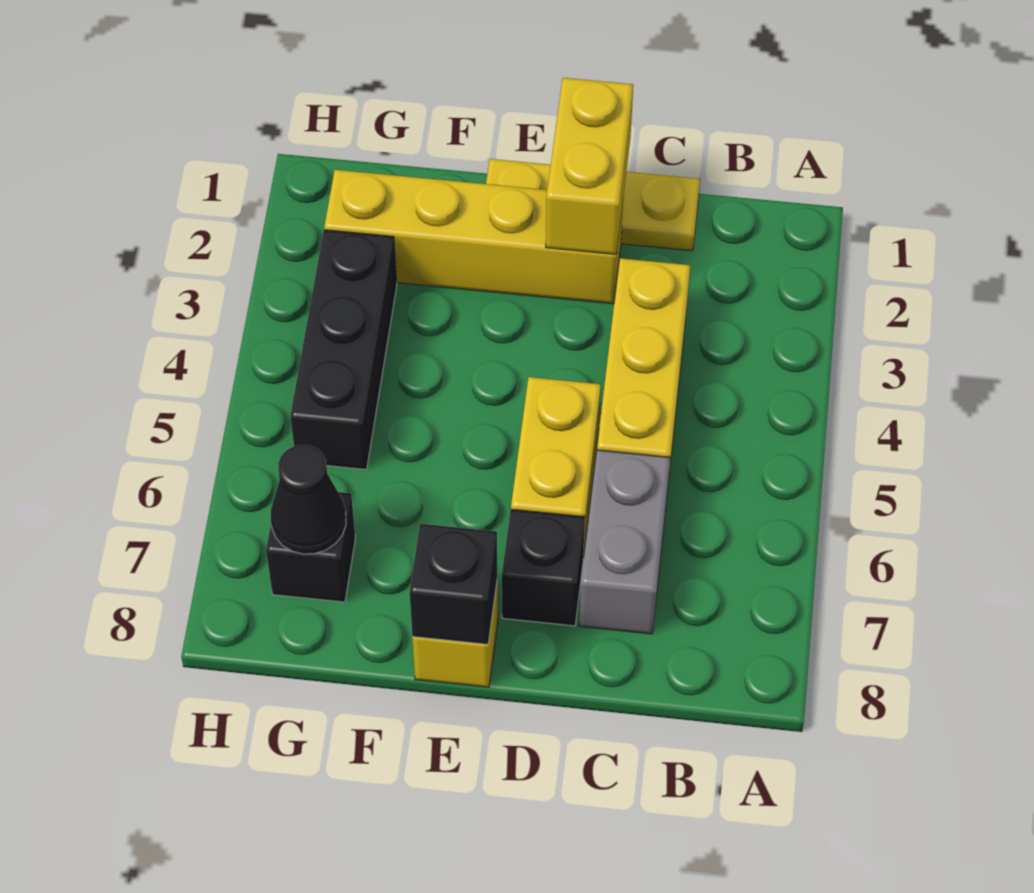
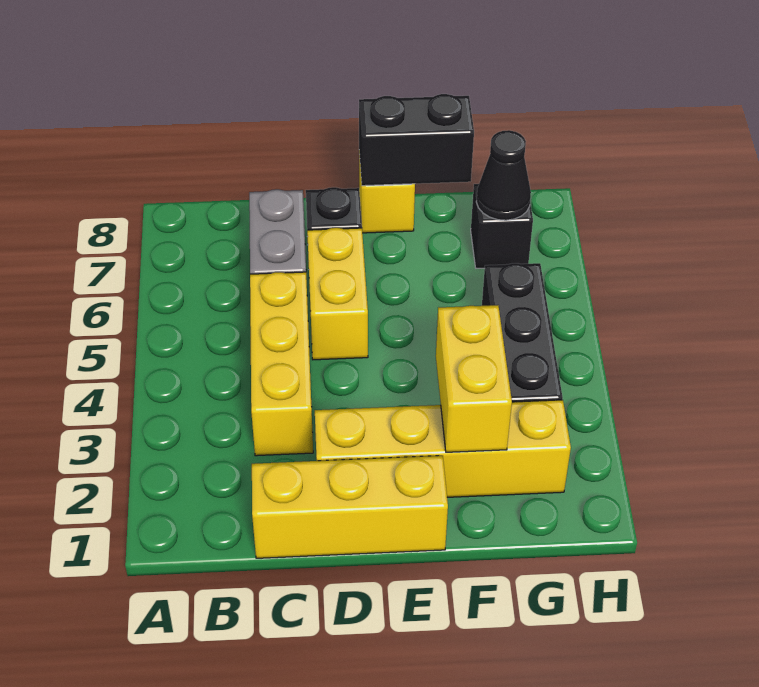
yellow 1x3 plate [486,159,700,251] -> yellow 1x3 brick [252,456,448,558]
yellow 1x2 brick [546,78,633,254] -> yellow 1x2 brick moved to [436,305,512,452]
black 1x1 brick [410,524,497,644] -> black 1x2 brick [359,94,474,186]

